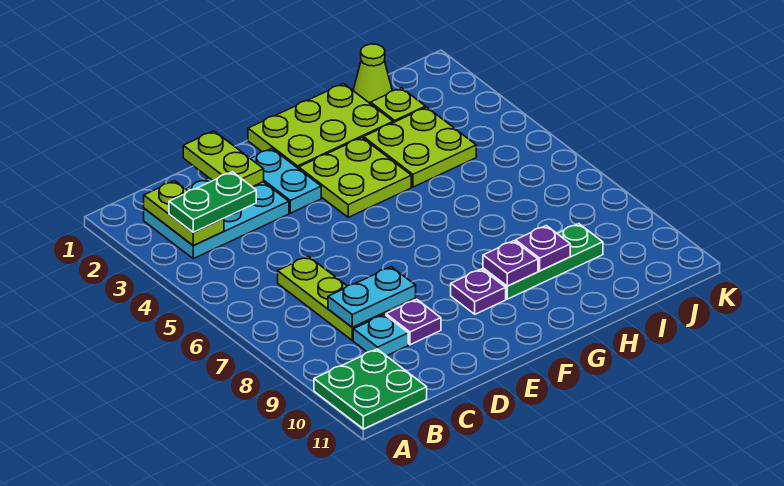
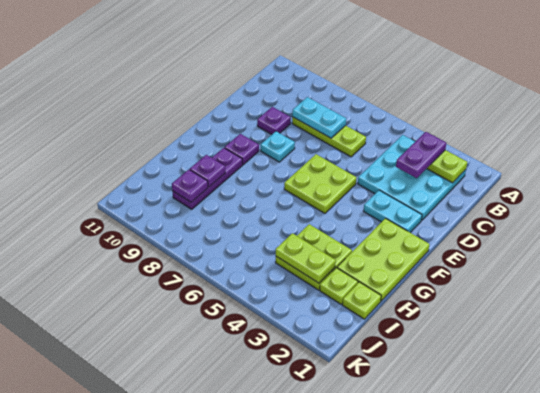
green 2x2 plate [314,349,427,429] -> none
cyan 2x3 plate [144,178,289,259] -> cyan 3x3 plate [358,135,466,221]
green 1x2 plate [169,172,256,232] -> purple 1x2 plate [396,132,446,178]
cyan 1x2 plate [328,267,416,327] -> cyan 1x2 plate turned to [292,97,346,138]
cyan 1x1 plate [353,314,408,356] -> cyan 1x1 plate moved to [261,131,295,162]
lime 1x2 plate [183,131,264,187] -> lime 1x2 plate moved to [276,233,336,283]
lime 2x2 plate [299,138,411,217] -> lime 2x2 plate moved to [284,154,357,213]
green 1x3 plate [483,224,603,299] -> purple 1x3 plate [172,148,243,209]
purple 1x1 plate [483,241,538,286] -> purple 1x1 plate moved to [172,170,208,202]
lime 1x1 cone [353,44,392,104] -> lime 1x1 plate [342,282,381,319]

